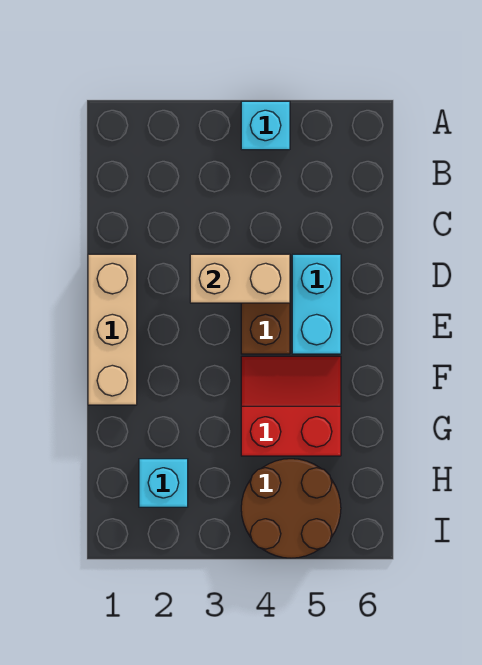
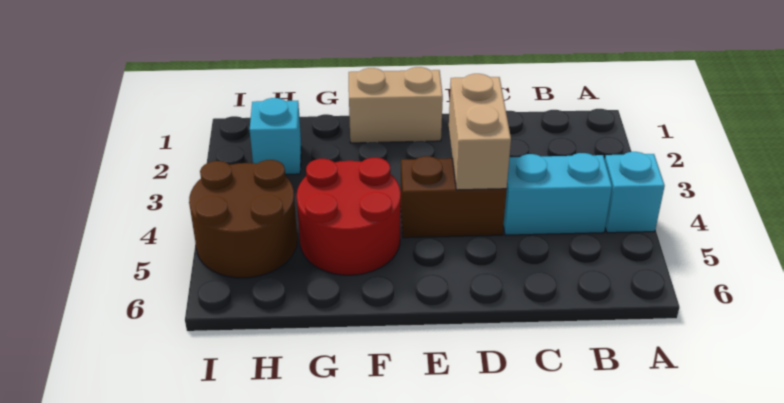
tan 1x3 brick [88,254,137,405] -> tan 1x2 brick [349,67,443,143]
cyan 1x2 brick [292,254,341,354] -> cyan 1x2 brick moved to [503,153,612,235]
red 2x2 slope [241,356,341,456] -> red 2x2 round brick [297,157,401,275]

